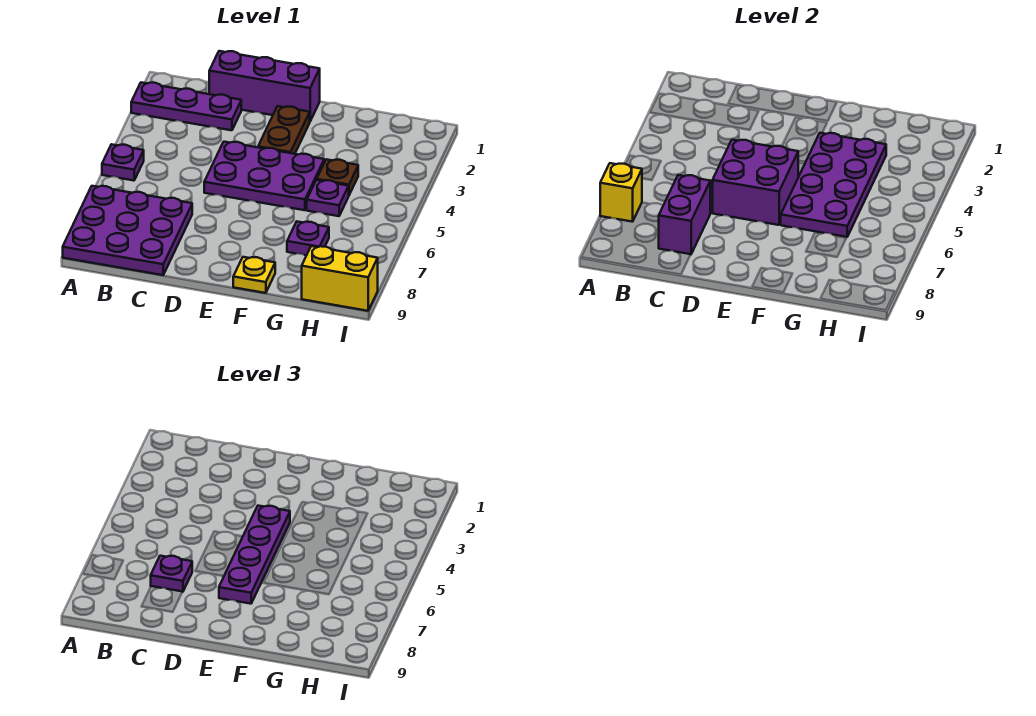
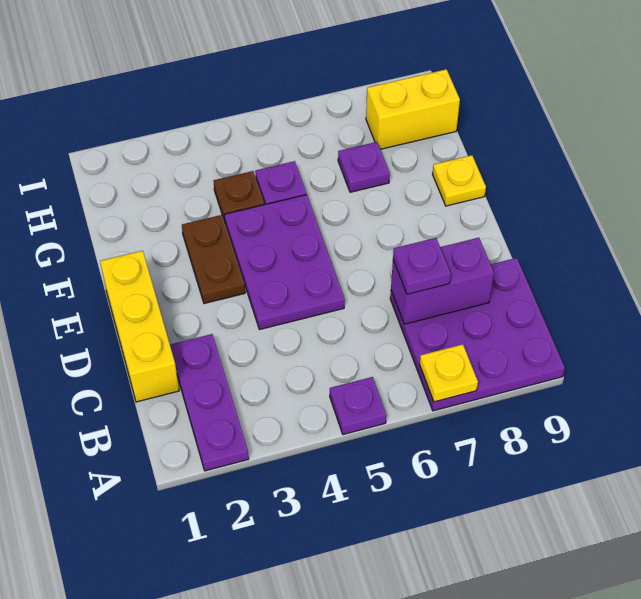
yellow 1x1 brick [600,163,642,222] -> yellow 1x1 plate [420,344,478,402]
purple 1x3 brick [209,51,320,121] -> yellow 1x3 brick [100,251,179,402]
purple 2x2 brick [713,140,798,225] -> none
brown 1x2 plate [258,106,310,154] -> brown 1x2 plate turned to [182,215,245,304]
purple 1x4 plate [219,506,290,604] -> none
purple 2x4 plate [781,133,886,237] -> none
yellow 1x2 brick [302,246,378,311] -> yellow 1x2 brick turned to [366,69,460,149]

